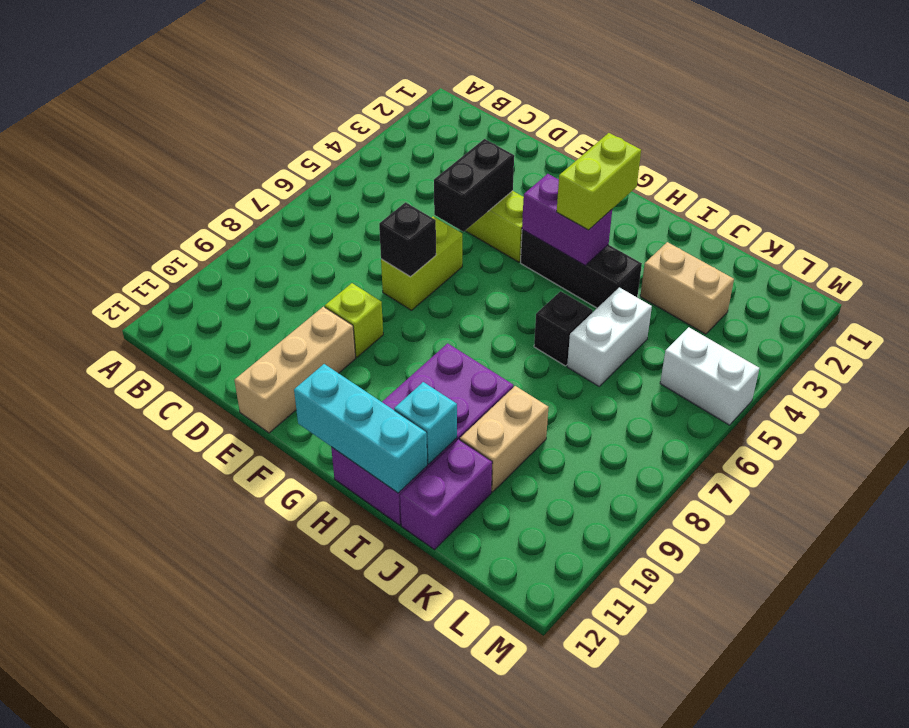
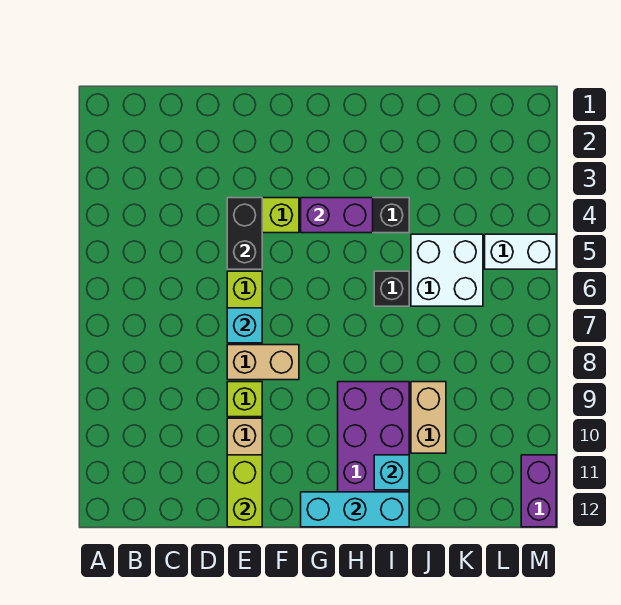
black 1x1 brick [379,202,436,277] -> cyan 1x1 brick [227,308,262,343]
lime 1x2 brick [557,133,641,230] -> lime 1x2 brick moved to [227,455,262,527]
tan 1x2 brick [640,242,734,334] -> tan 1x2 brick moved to [227,345,299,380]
white 1x2 brick [567,287,652,386] -> white 2x2 brick [411,234,483,306]
purple 1x2 brick [400,439,492,550] -> purple 1x2 brick moved to [521,455,556,527]

